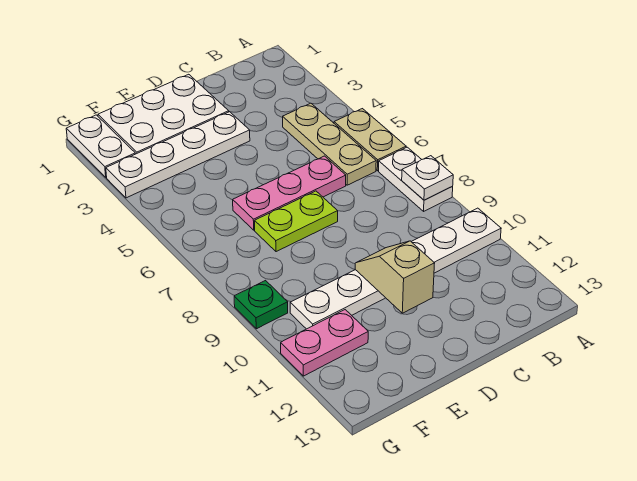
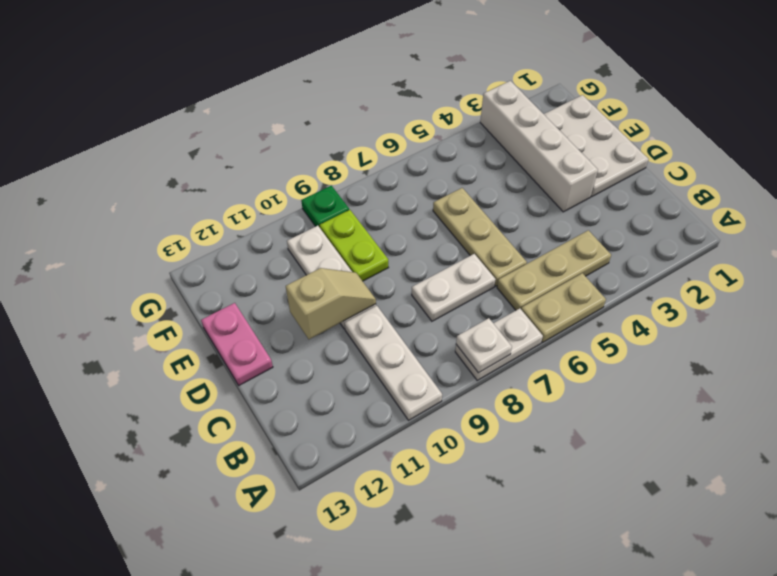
pink 1x3 plate [233,156,346,230] -> tan 1x3 plate [433,188,527,286]
white 1x4 plate [106,112,250,198] -> white 1x4 brick [480,81,598,212]
lime 1x2 plate [255,191,338,252] -> lime 1x2 plate moved to [320,210,389,281]
pink 1x2 plate [281,310,368,376] -> pink 1x2 plate moved to [201,303,273,385]
white 1x2 plate [66,115,135,177] -> white 1x2 plate moved to [412,254,496,321]

